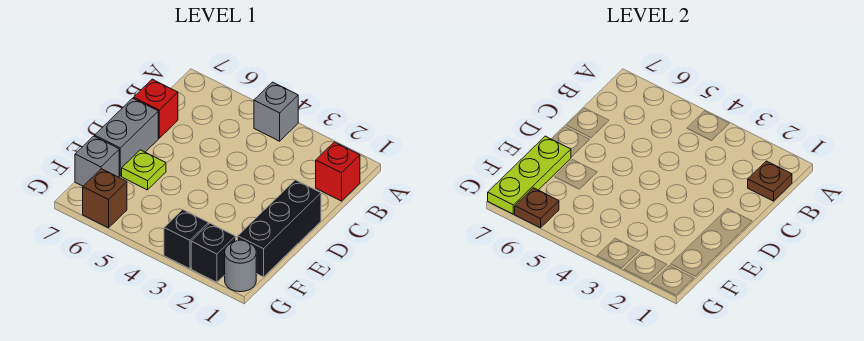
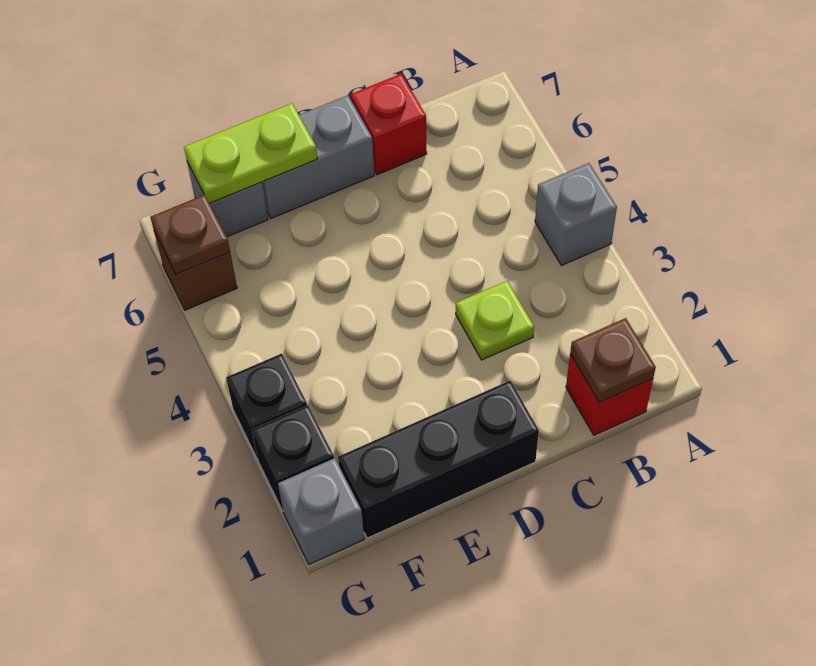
lime 1x1 plate [122,150,166,190] -> lime 1x1 plate moved to [456,281,534,360]
lime 1x3 plate [488,136,571,214] -> lime 1x2 plate [184,103,317,203]
grey 1x1 round brick [225,240,256,292] -> grey 1x1 brick [278,458,364,564]

